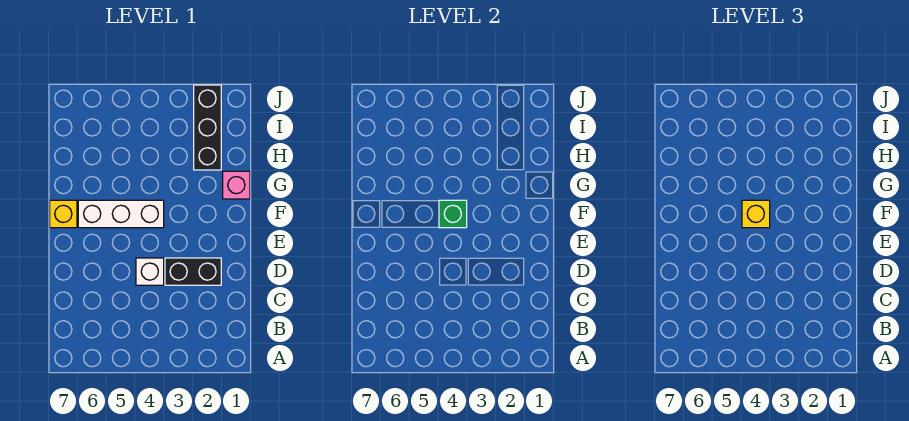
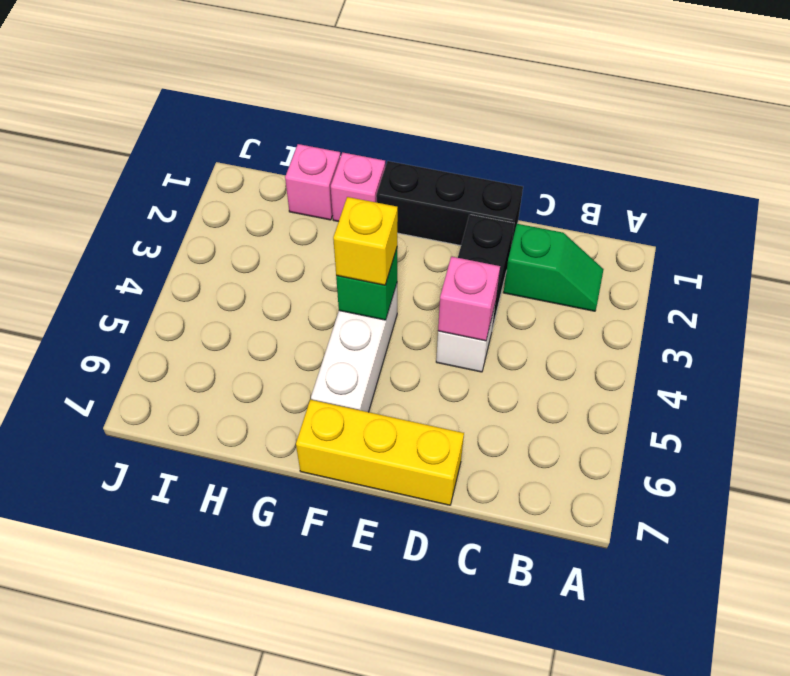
none -> green 1x2 slope [503,224,604,311]
none -> pink 1x1 brick [438,257,500,341]
yellow 1x1 brick [50,200,77,228] -> yellow 1x3 brick [296,400,464,505]
none -> pink 1x1 brick [285,144,341,220]
black 1x3 brick [194,85,221,170] -> black 1x3 brick moved to [376,161,523,246]

